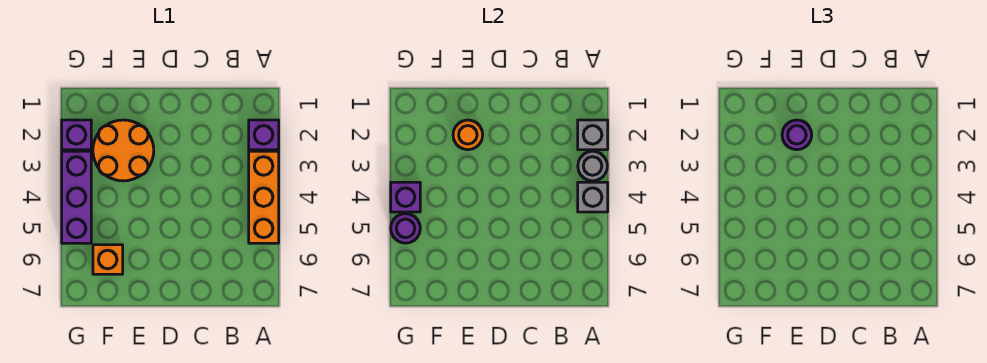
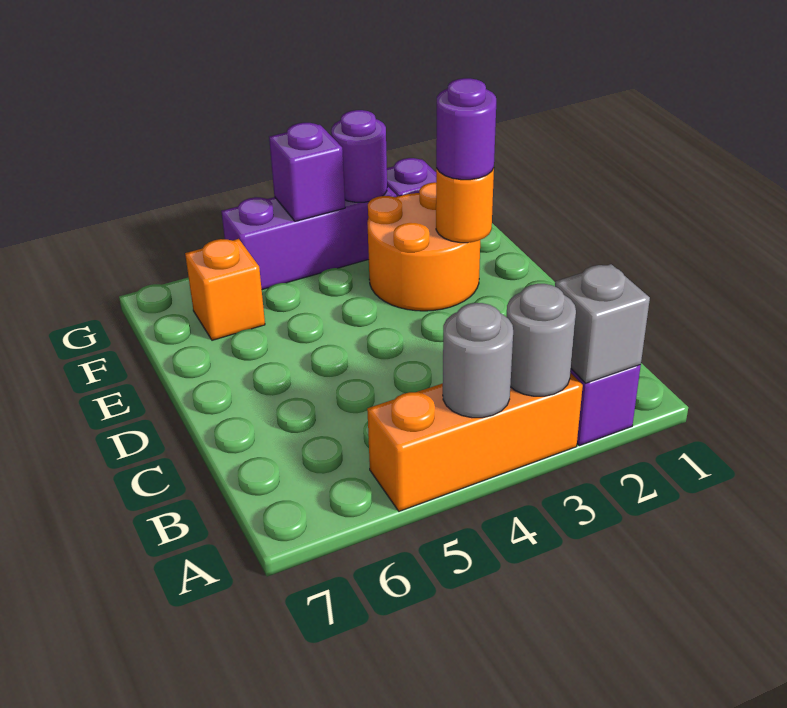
grey 1x1 brick [578,182,608,212] -> grey 1x1 round brick [443,303,513,418]
purple 1x1 round brick [391,214,420,243] -> purple 1x1 round brick moved to [331,110,387,202]

